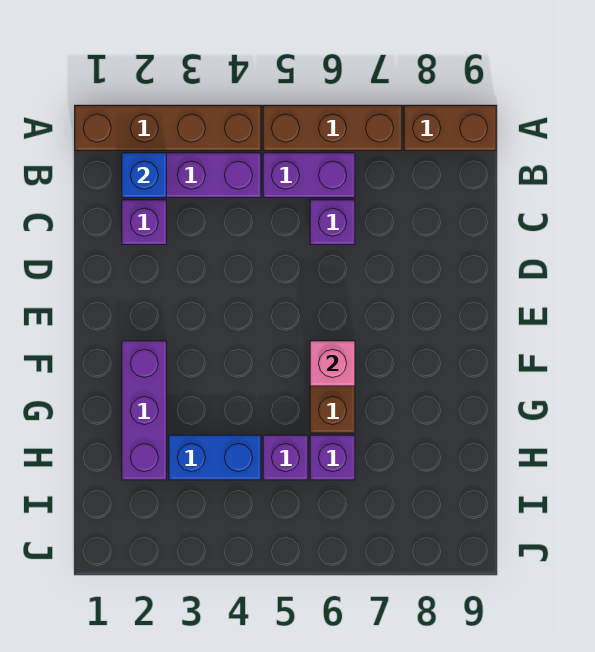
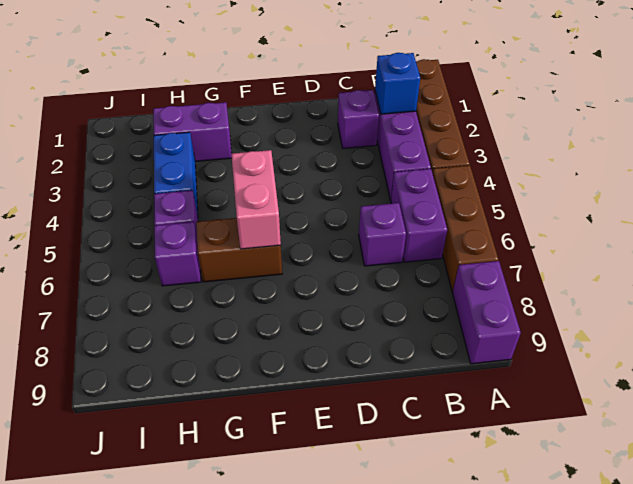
brown 1x2 brick [404,106,496,151] -> purple 1x2 brick [453,261,521,364]
purple 1x3 brick [122,341,167,480] -> purple 1x2 brick [153,102,232,162]
pink 1x1 brick [310,341,355,386] -> pink 1x2 brick [231,150,281,249]

